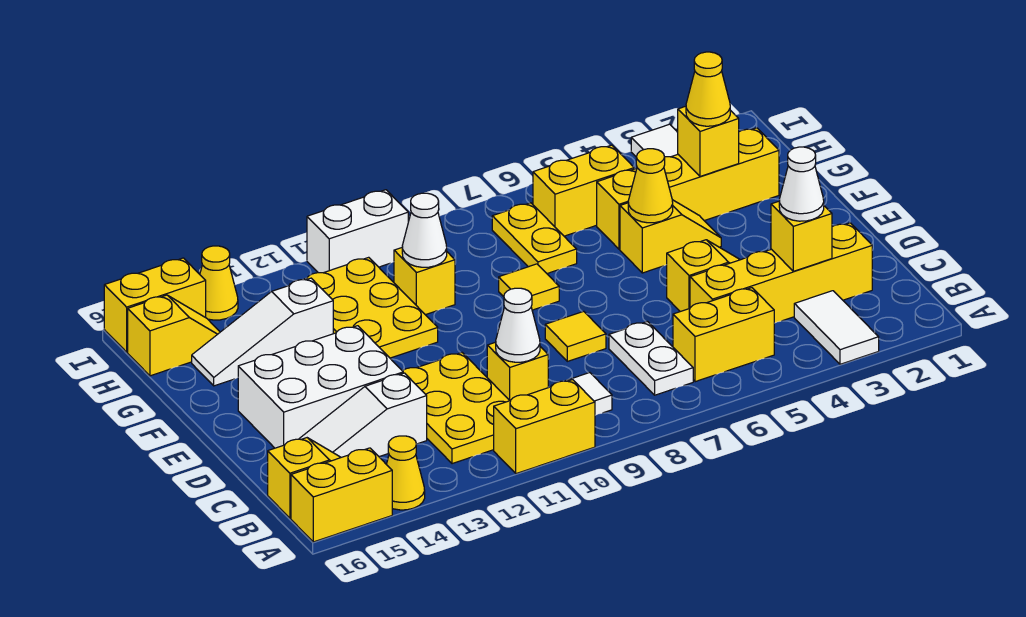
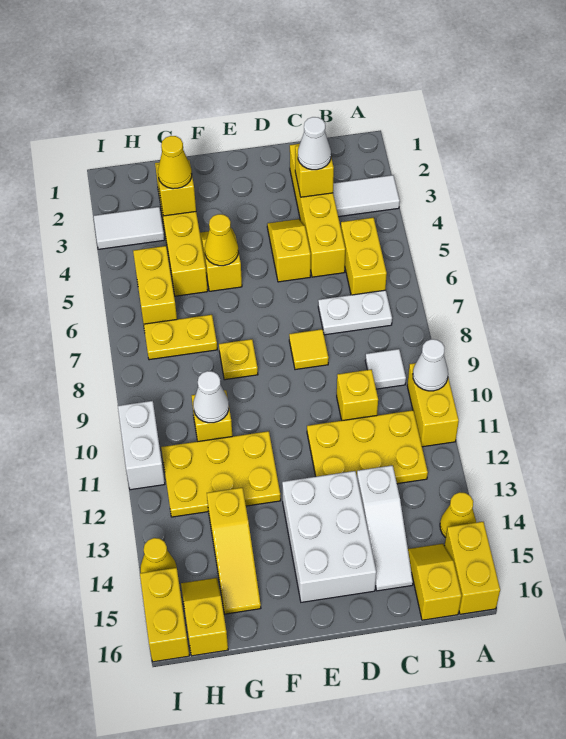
white 1x1 cone [496,288,540,362] -> white 1x1 cone moved to [413,339,448,391]
yellow 1x1 tile [499,264,559,310] -> yellow 1x1 plate [219,339,258,380]
white 1x3 slope [192,278,333,386] -> yellow 1x3 slope [207,488,261,614]

